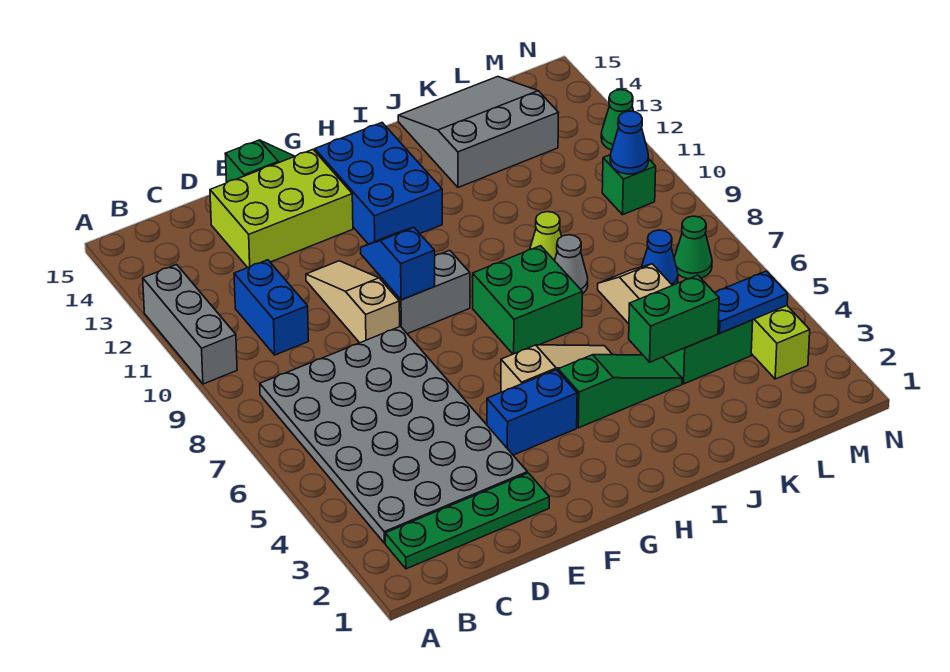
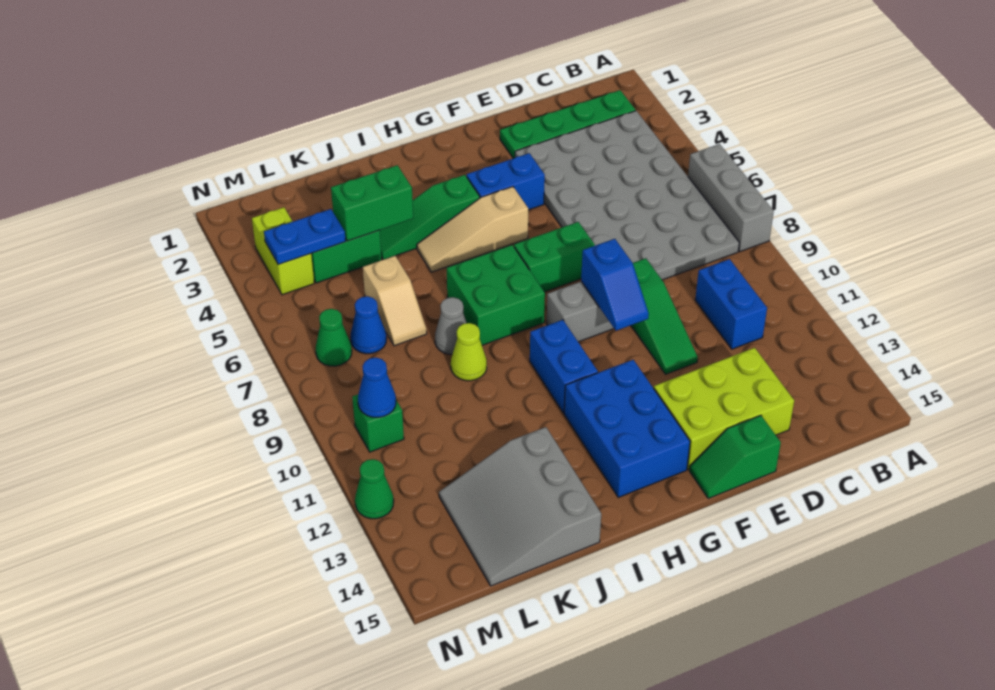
grey 1x3 brick [143,265,237,384] -> grey 1x3 brick moved to [688,144,774,252]
tan 1x3 slope [306,261,400,343] -> green 1x3 slope [631,258,698,374]
none -> green 1x2 brick [514,222,595,292]
none -> blue 1x2 brick [530,320,598,413]
grey 3x3 slope [398,77,559,187] -> grey 3x3 slope turned to [439,427,601,586]

